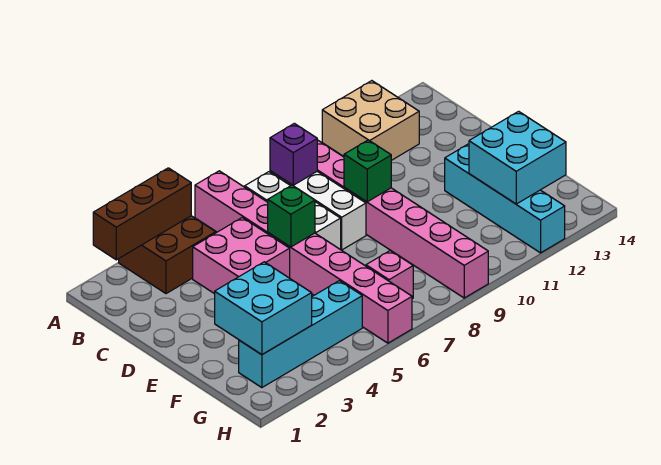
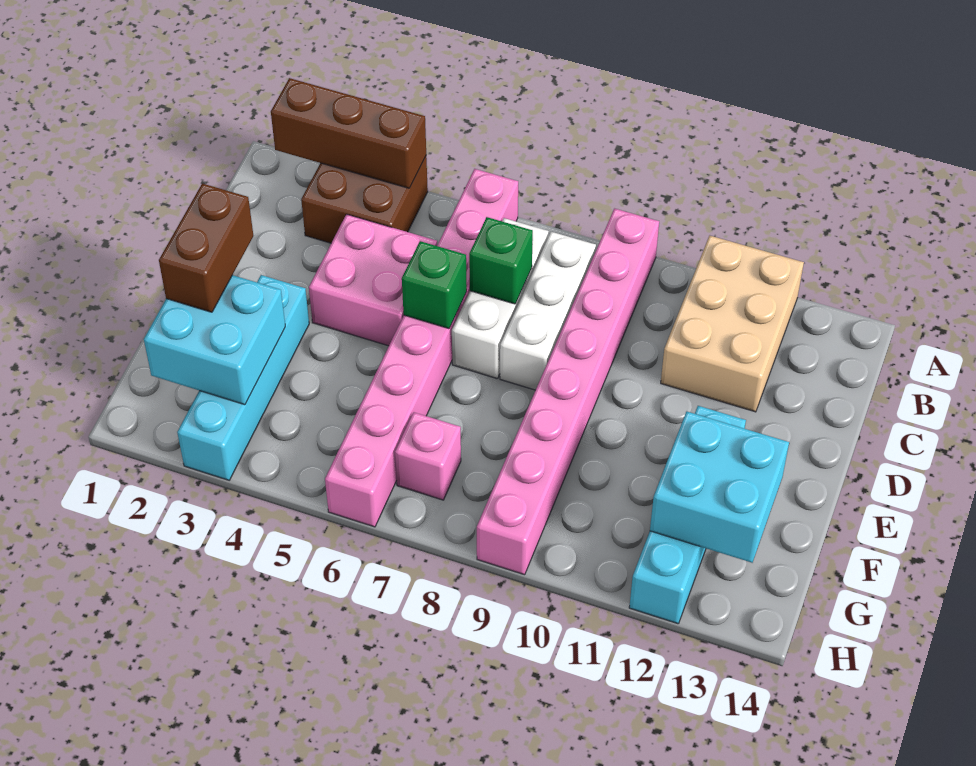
tan 2x2 brick [322,81,419,160] -> tan 2x3 brick [661,236,804,412]
purple 1x1 brick [270,123,317,185] -> none
green 1x1 brick [344,140,391,202] -> green 1x1 brick moved to [469,217,533,304]
none -> brown 1x2 brick [159,183,253,312]
cyan 1x4 brick [239,281,362,388] -> cyan 1x4 brick turned to [177,275,309,480]

